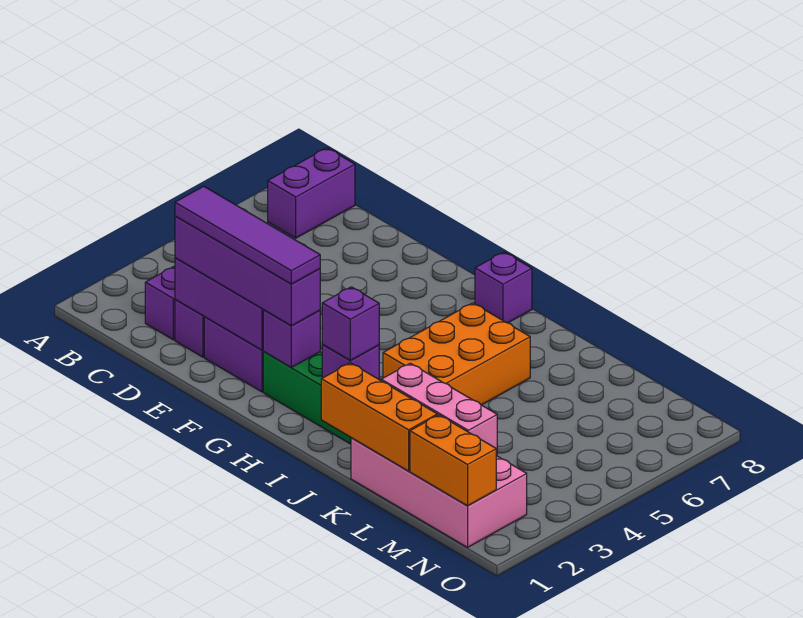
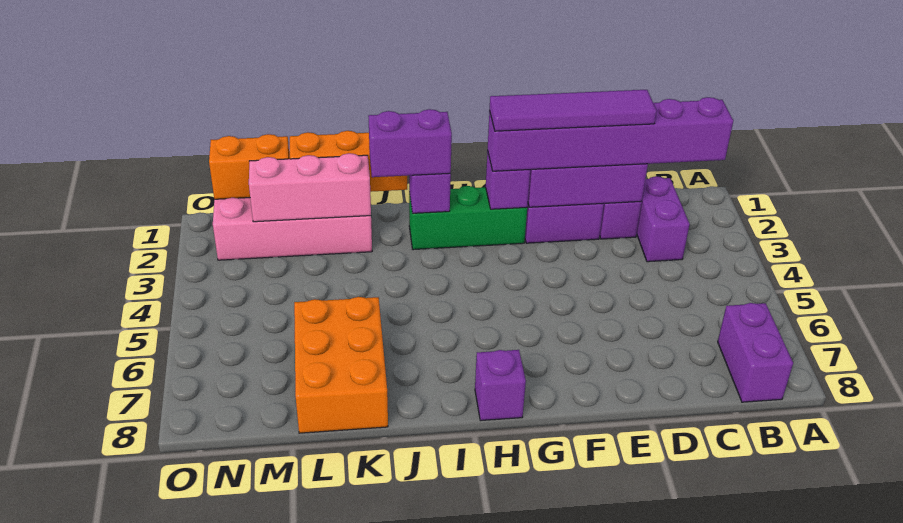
purple 1x4 brick [175,216,320,326] -> purple 1x6 brick [488,97,733,171]
purple 1x1 brick [322,287,379,360] -> purple 1x2 brick [368,109,452,177]
orange 2x3 brick [383,303,530,405] -> orange 2x3 brick moved to [294,297,388,433]

